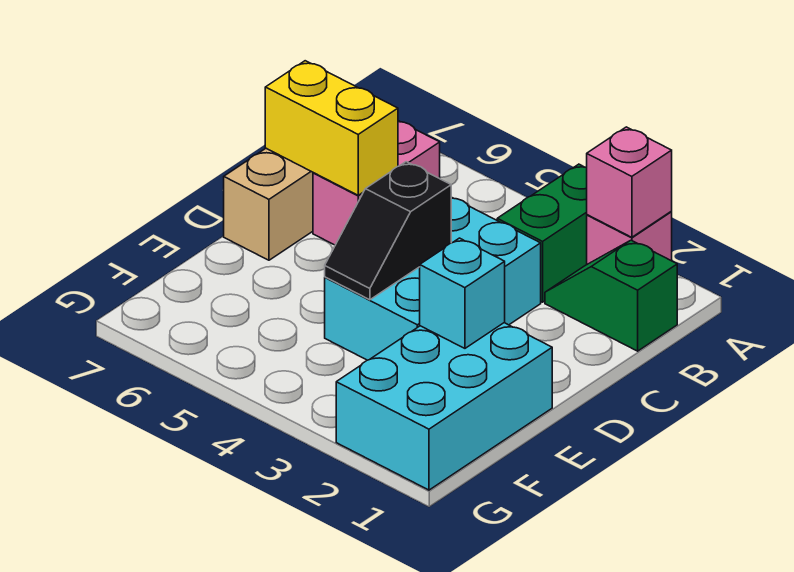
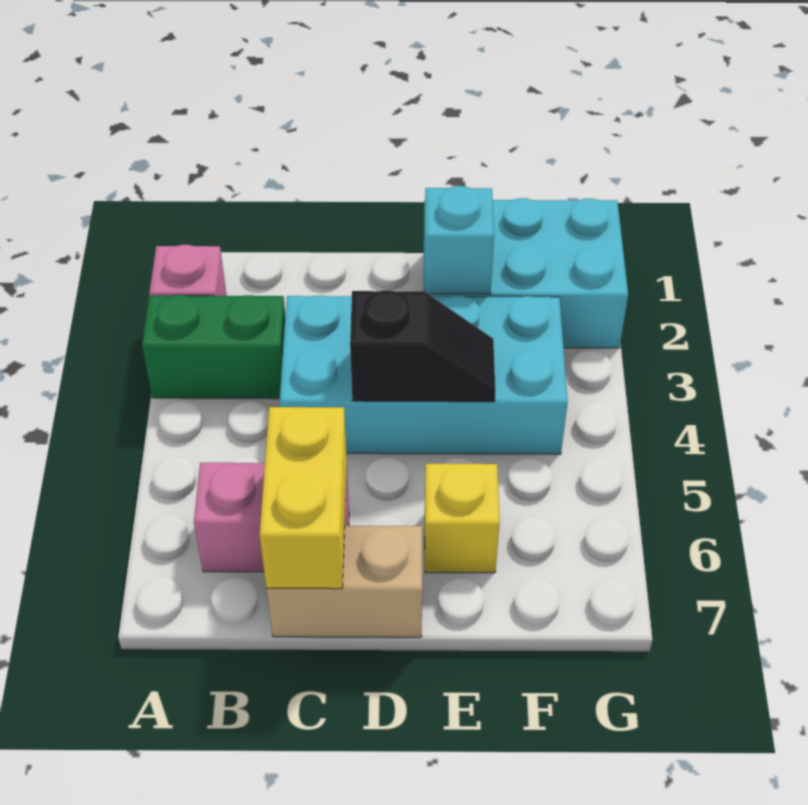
pink 1x1 brick [587,127,672,237] -> none
green 1x2 slope [545,240,677,351] -> none
cyan 2x3 brick [325,197,541,360] -> cyan 2x4 brick [280,296,568,454]
none -> yellow 1x1 brick [425,464,500,573]

